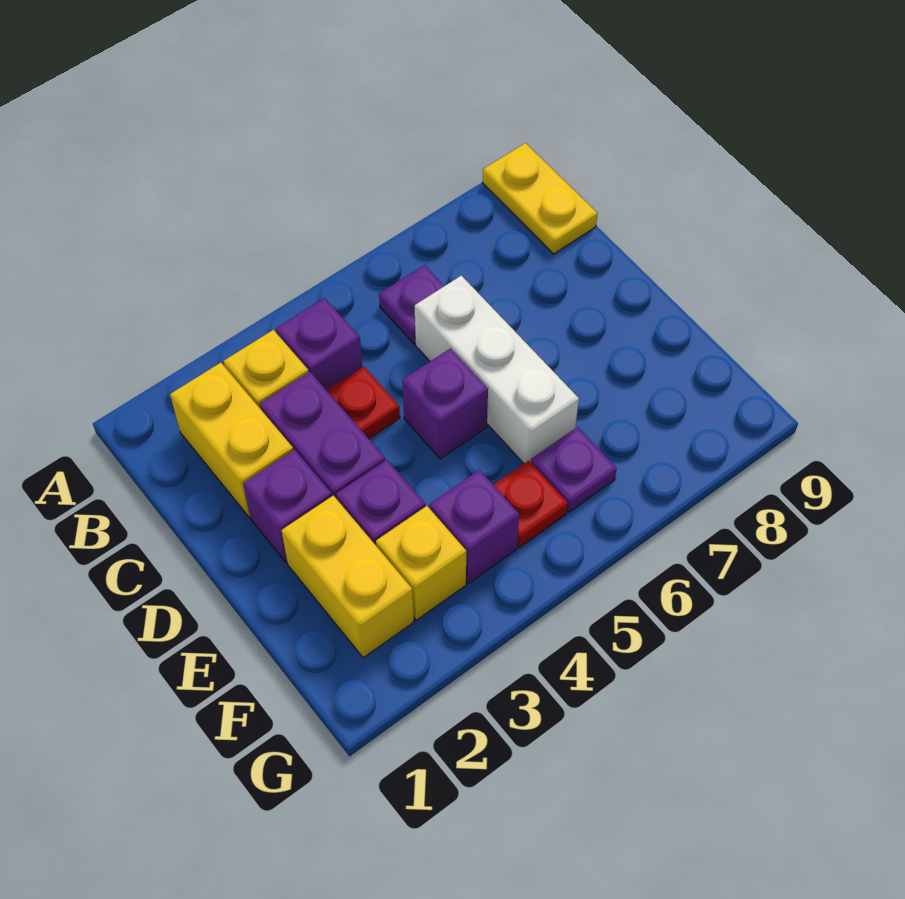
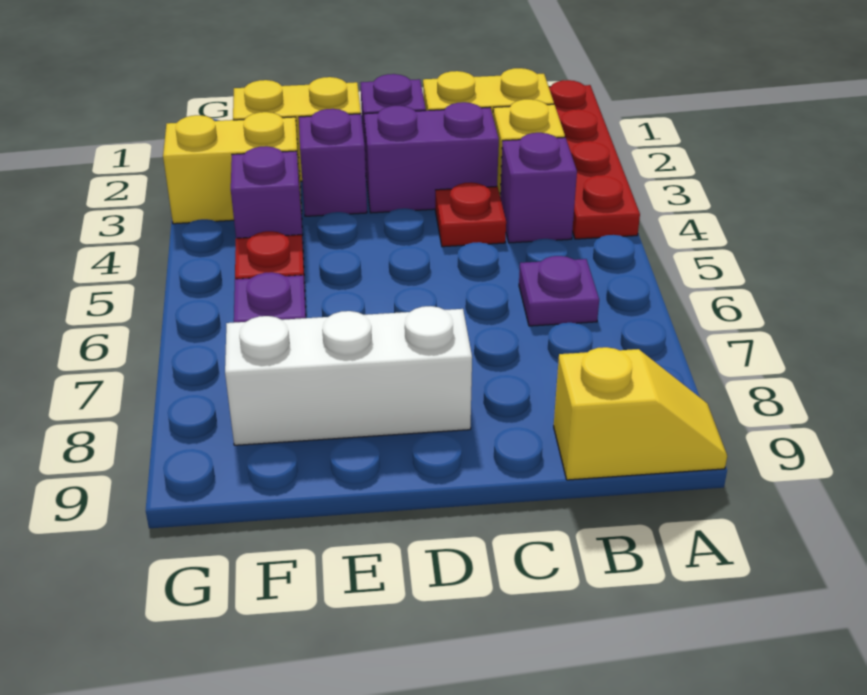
none -> red 1x4 plate [549,80,640,239]
yellow 1x2 plate [483,143,598,254] -> yellow 1x2 slope [554,347,727,480]
white 1x3 brick [415,275,579,463] -> white 1x3 brick moved to [225,306,472,445]
purple 1x1 brick [402,348,488,459] -> none
yellow 1x1 brick [376,506,466,620] -> yellow 1x2 brick [163,112,302,224]

